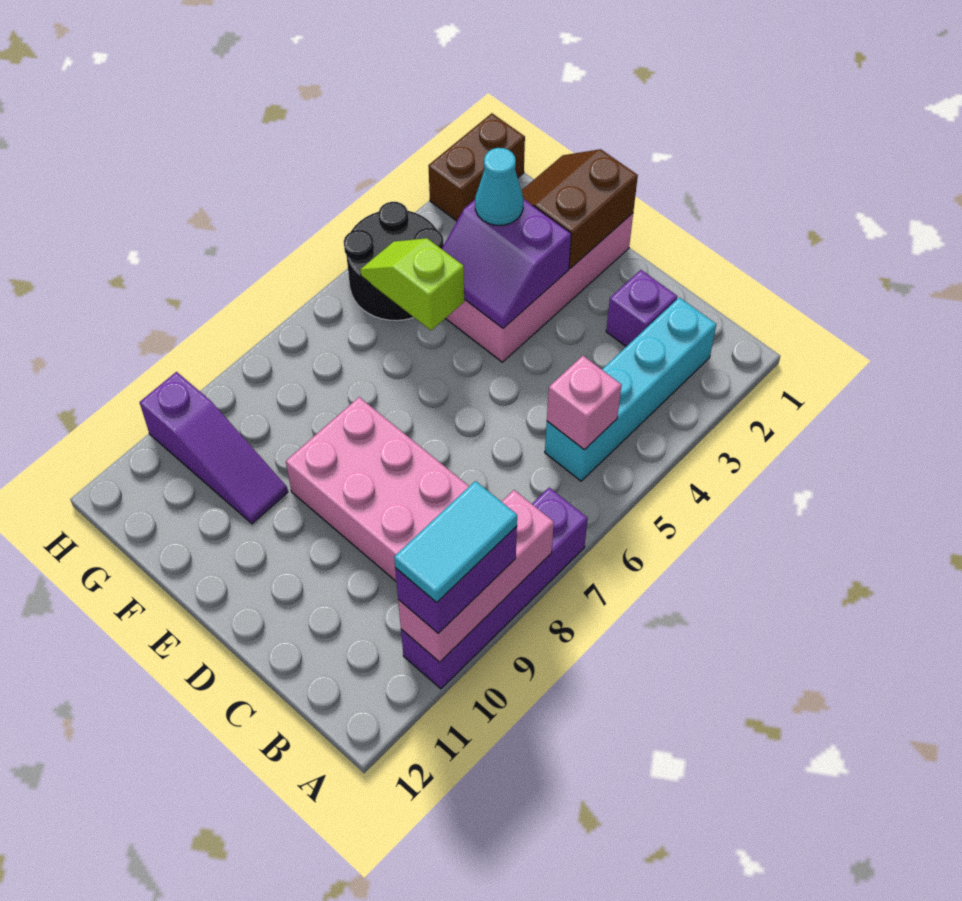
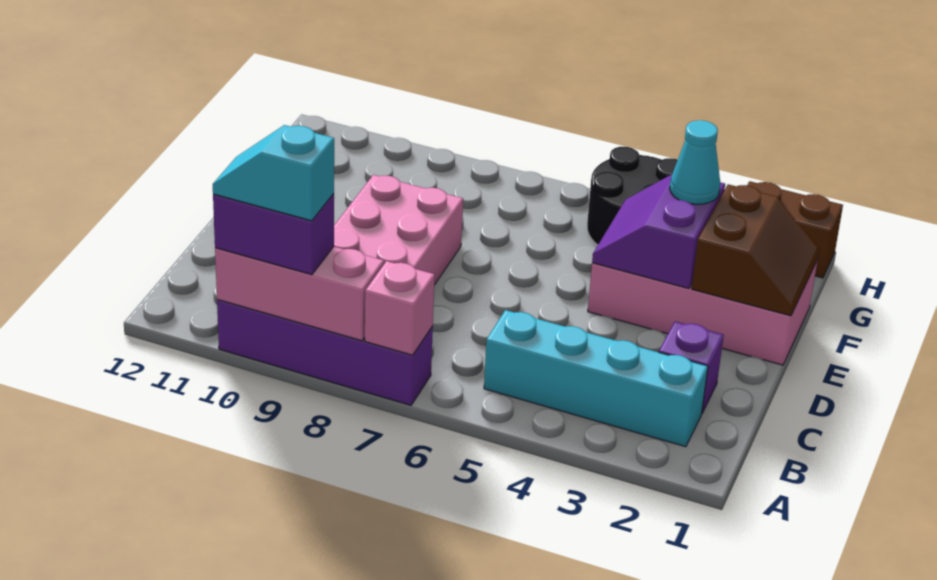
cyan 1x2 tile [394,481,517,603] -> cyan 1x2 slope [213,125,334,221]
pink 1x1 brick [547,356,622,450] -> pink 1x1 brick moved to [365,261,435,355]
brown 2x2 slope [521,149,638,268] -> brown 2x2 slope turned to [692,184,819,316]
lime 1x2 slope [360,238,464,330] -> none
purple 1x3 slope [140,372,288,524] -> none

